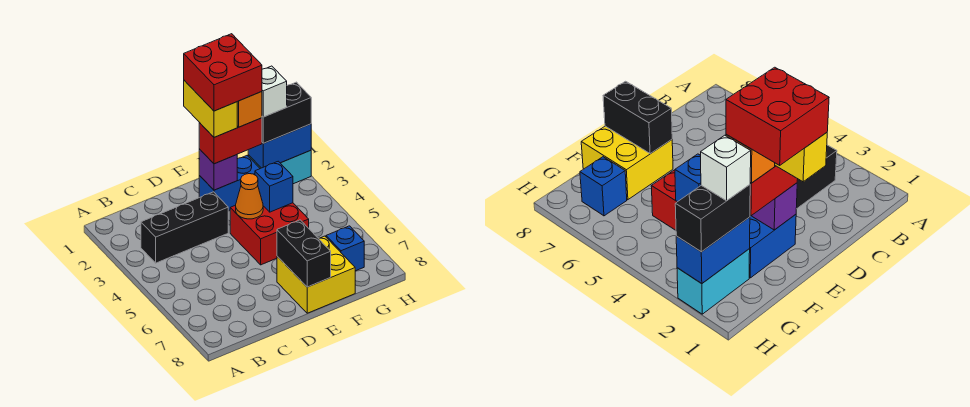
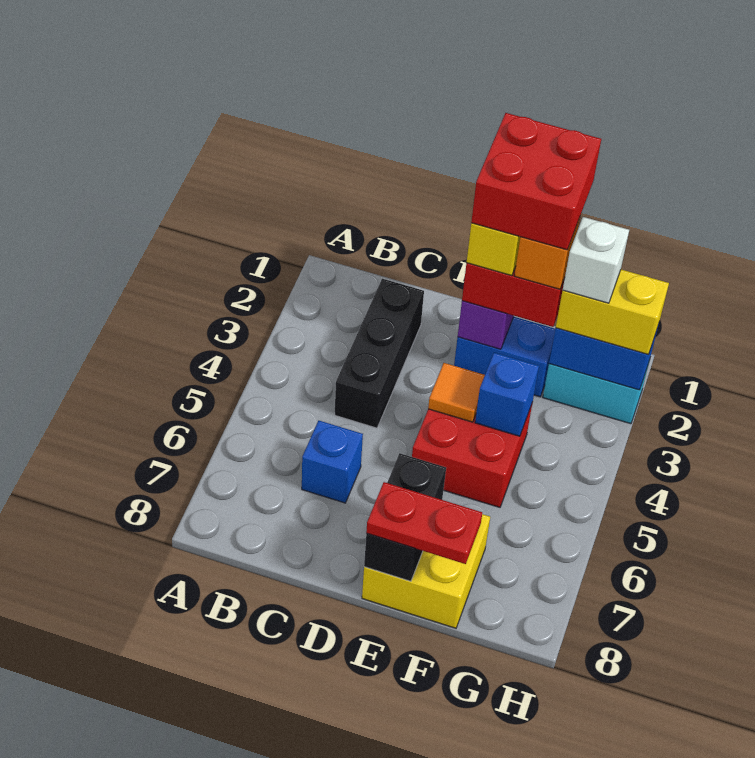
black 1x3 brick [141,192,228,263] -> black 1x3 brick turned to [335,279,424,428]
orange 1x1 cone [236,174,263,219] -> orange 1x1 tile [428,363,485,422]
none -> red 1x2 plate [366,482,482,564]
black 1x2 brick [262,82,311,143] -> yellow 1x2 brick [556,270,669,355]
blue 1x1 brick [326,226,364,271] -> blue 1x1 brick moved to [302,421,363,503]

